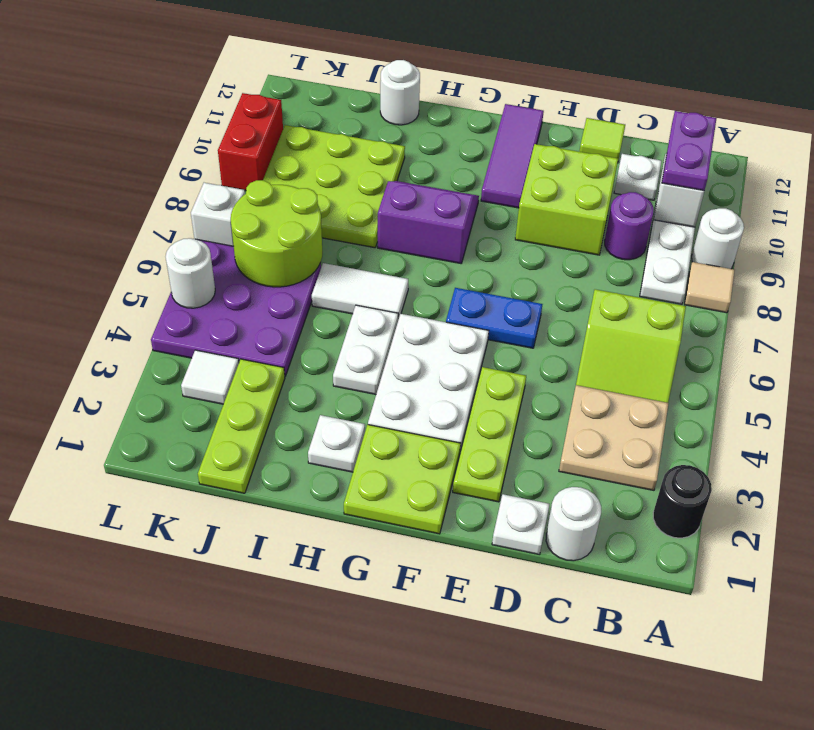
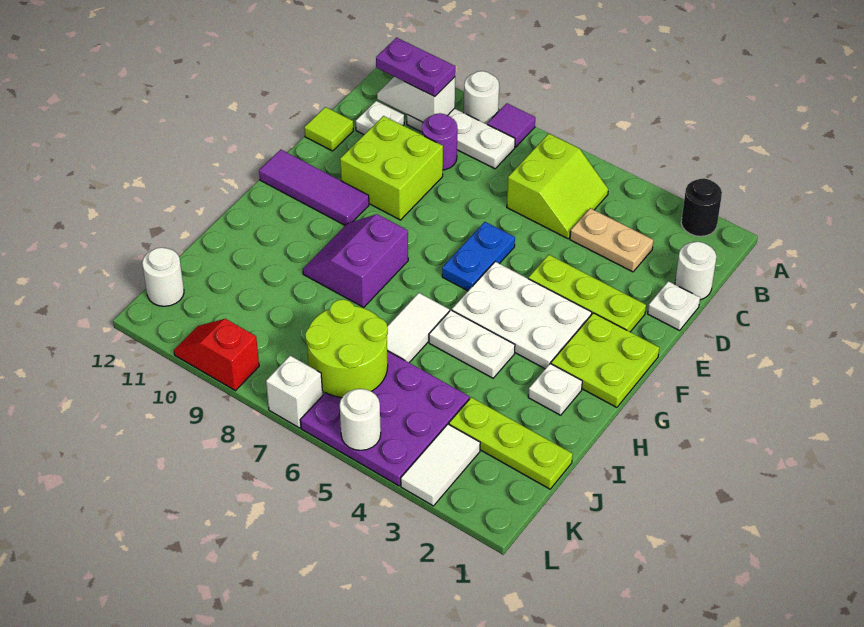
tan 1x1 tile [684,262,735,313] -> purple 1x1 tile [487,103,535,147]
tan 2x2 plate [559,385,669,490] -> tan 1x2 plate [570,208,653,272]
lime 3x3 plate [263,125,405,248] -> none
white 1x1 round brick [380,60,420,125] -> white 1x1 round brick moved to [142,247,184,306]
white 1x1 tile [181,350,239,404] -> white 1x2 tile [401,424,480,506]
red 1x2 brick [218,93,283,191] -> red 1x2 slope [174,319,259,391]

